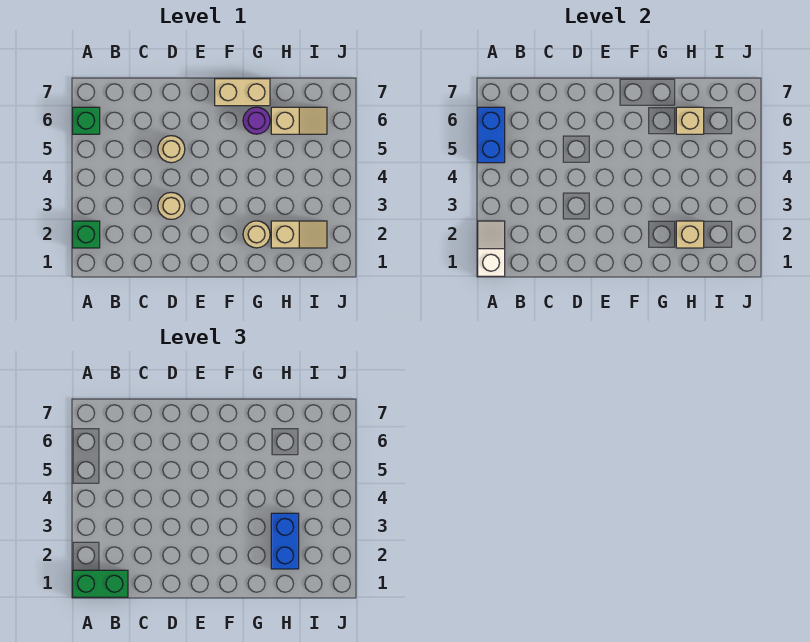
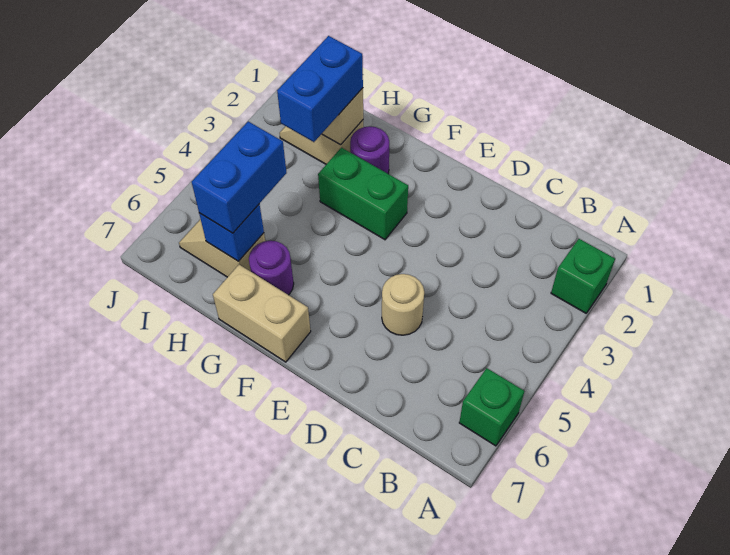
white 1x2 slope [478,221,505,276] -> none
green 1x2 brick [73,570,128,597] -> green 1x2 brick moved to [318,148,408,240]
blue 1x2 brick [478,107,505,163] -> blue 1x2 brick moved to [192,122,286,233]
tan 1x1 round brick [158,192,185,219] -> none
tan 1x1 round brick [243,221,270,248] -> purple 1x1 round brick [350,126,389,174]
tan 1x1 brick [676,107,704,134] -> blue 1x1 brick [199,204,264,261]

